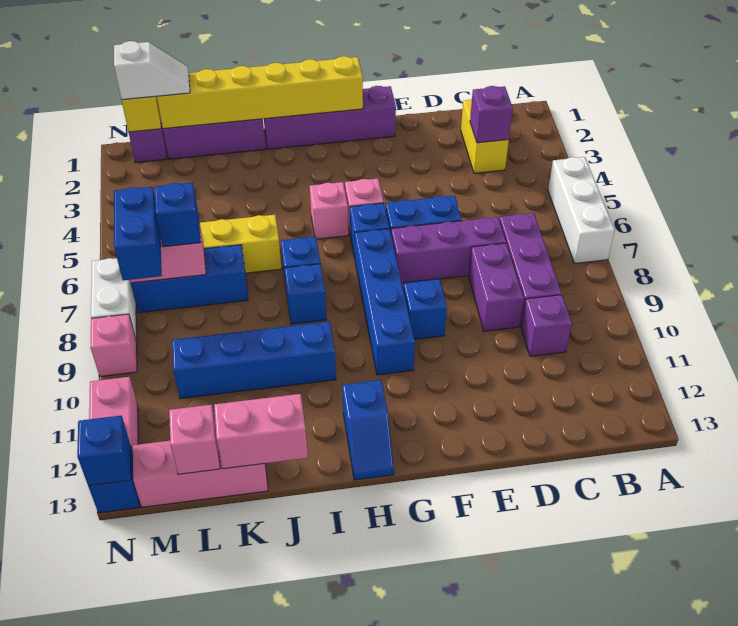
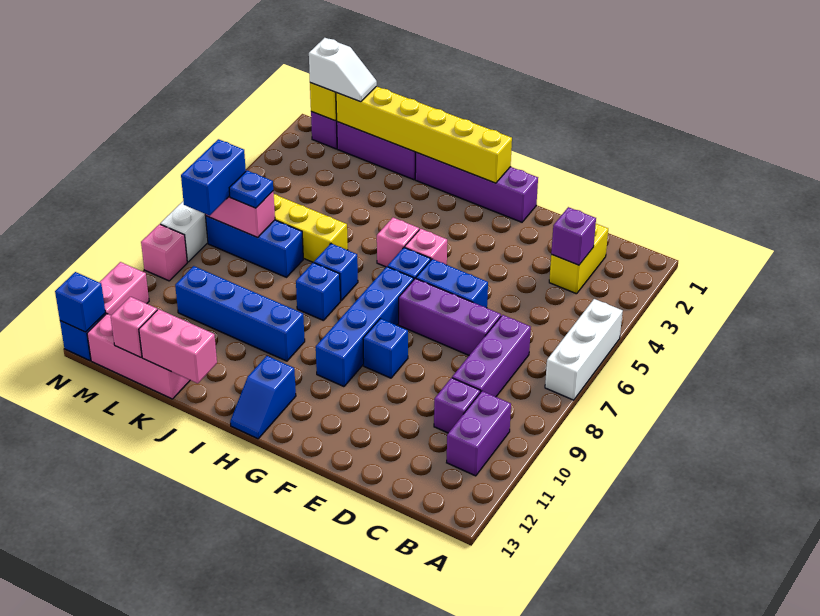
purple 1x2 brick [469,243,524,331] -> purple 1x2 brick moved to [447,391,511,476]
blue 1x1 brick [155,183,201,247] -> blue 1x1 plate [229,170,273,208]

